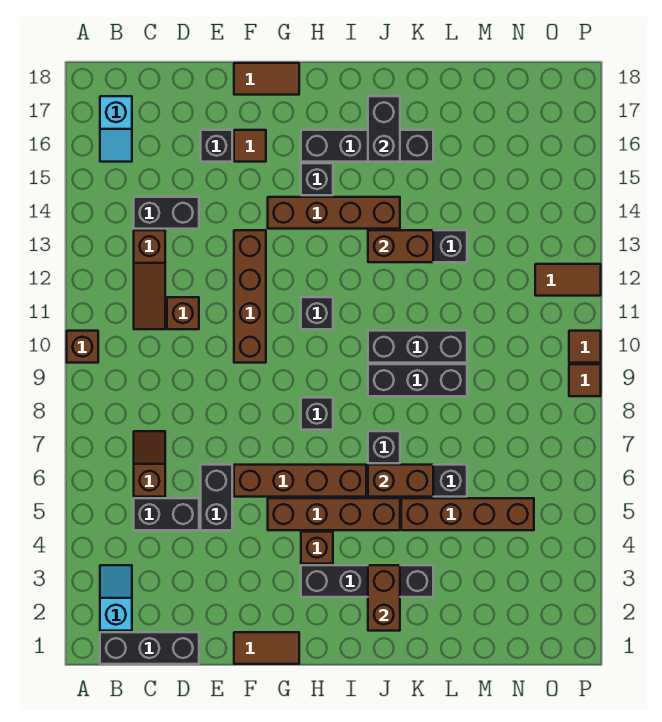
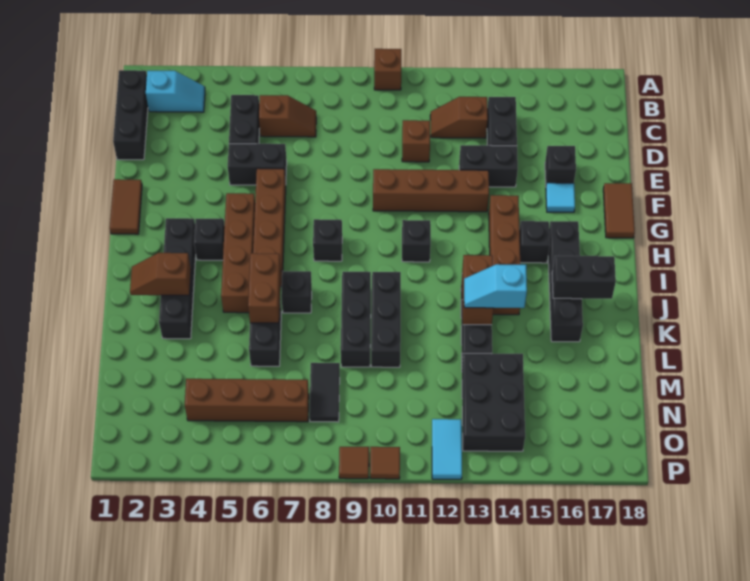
cyan 1x2 slope [100,96,132,162] -> cyan 1x2 slope moved to [464,264,527,308]
brown 1x3 slope [134,230,165,329] -> brown 1x2 slope [430,97,488,138]
none -> black 1x2 brick [459,145,518,187]
brown 1x1 tile [234,130,266,162] -> cyan 1x1 tile [546,183,575,212]
brown 1x1 brick [301,532,333,564] -> black 1x1 brick [194,219,225,260]
brown 1x2 brick [368,565,400,631] -> brown 1x2 slope [130,253,191,295]
brown 1x4 brick [401,498,534,530] -> brown 1x4 brick turned to [185,379,309,422]
none -> black 1x2 tile [309,363,340,422]
none -> black 2x3 brick [462,353,525,451]
brown 1x2 tile [535,264,601,296] -> cyan 1x2 tile [432,419,462,479]

